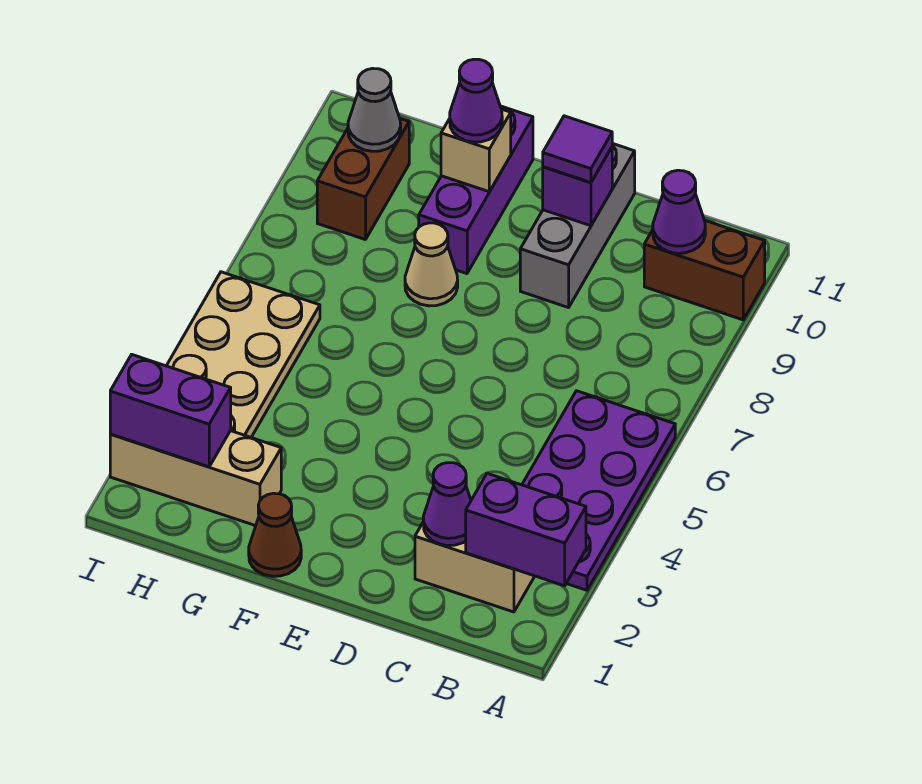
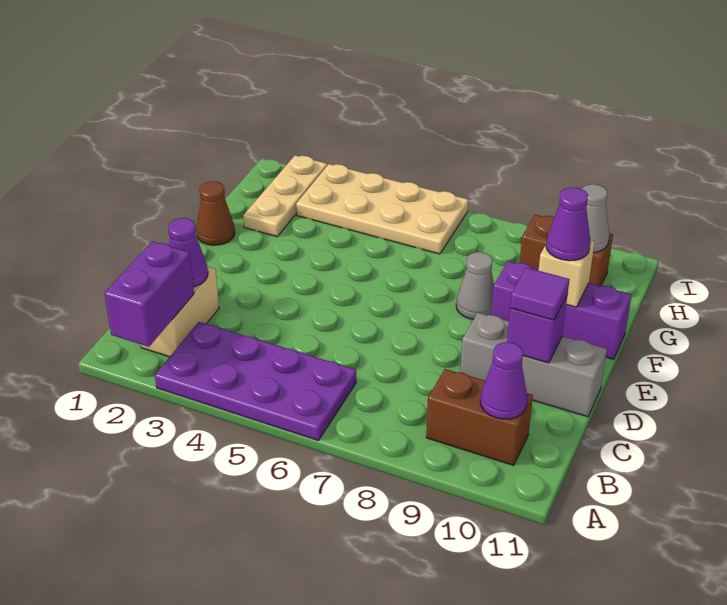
brown 1x2 brick [644,221,765,320] -> brown 1x2 brick turned to [426,369,533,465]
tan 1x1 cone [405,223,458,306] -> grey 1x1 cone [456,252,494,319]
tan 1x3 brick [110,431,281,526] -> tan 1x3 plate [243,155,327,236]
purple 1x2 brick [110,355,231,467] -> none

